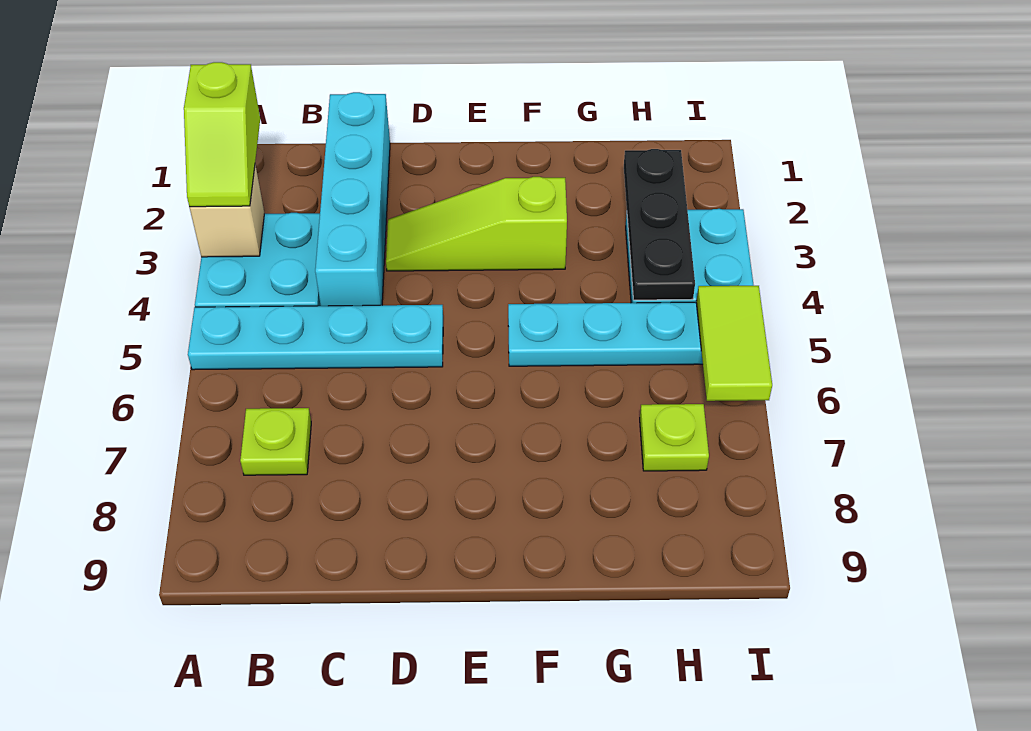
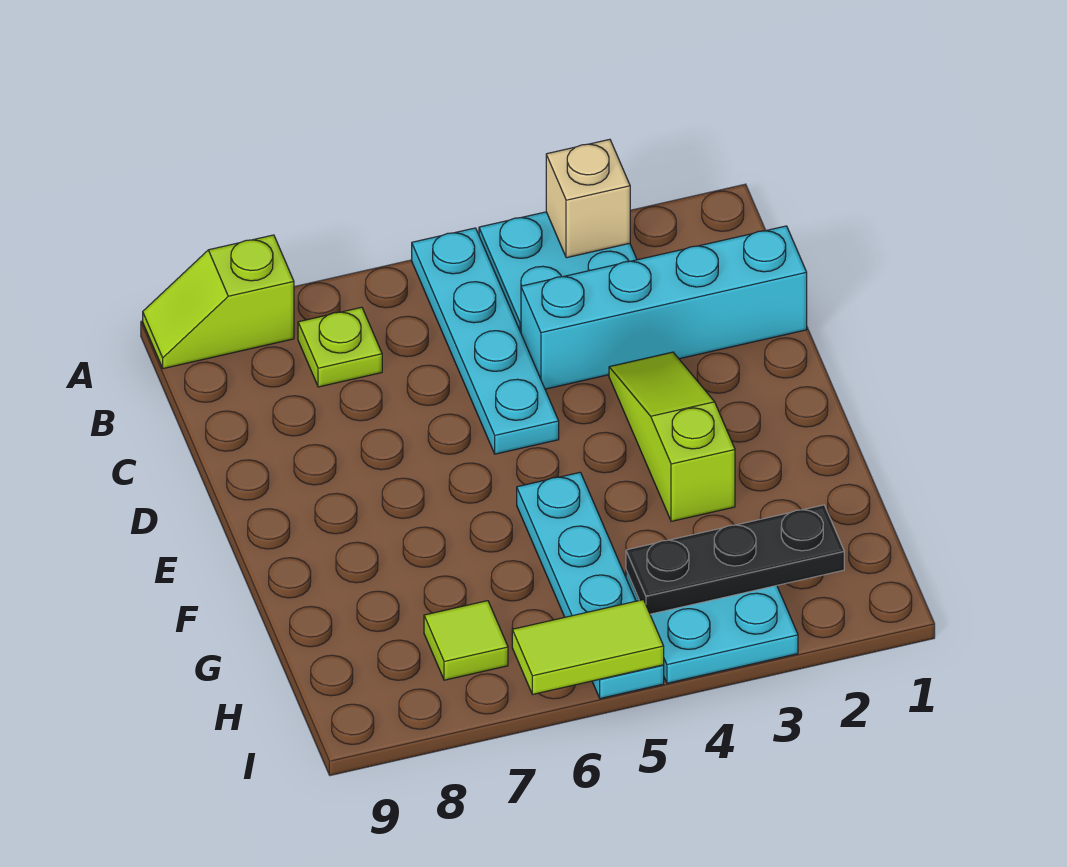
lime 1x2 slope [184,62,260,207] -> lime 1x2 slope moved to [143,235,294,369]
lime 1x1 plate [640,404,709,471] -> lime 1x1 tile [424,601,508,680]

